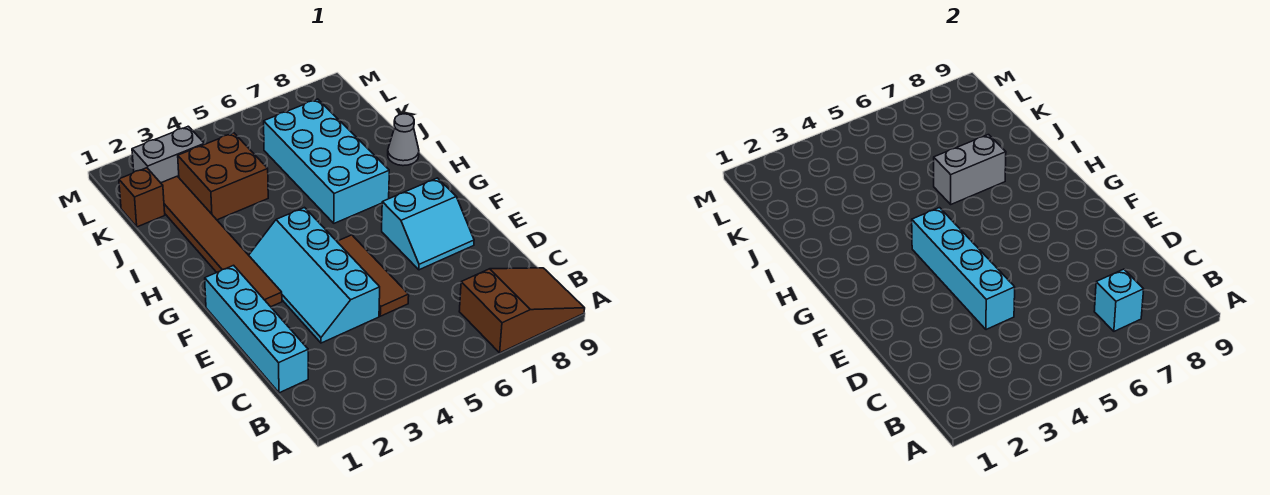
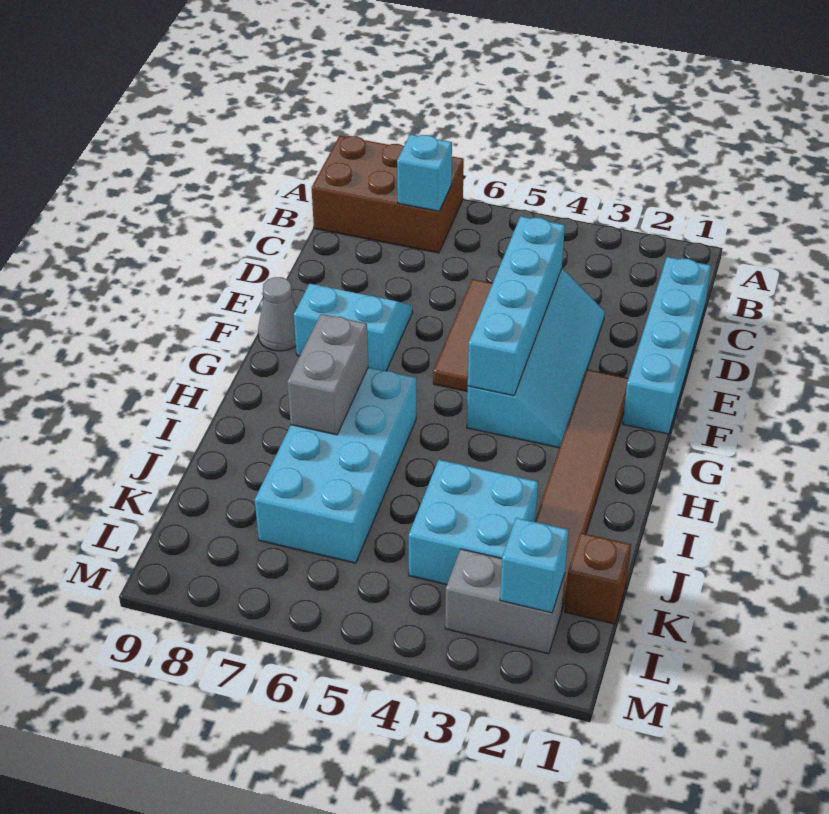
brown 2x3 slope [459,268,585,353] -> brown 2x3 brick [312,136,464,253]
grey 1x2 brick [934,135,1006,204] -> grey 1x2 brick turned to [287,314,368,435]
grey 1x1 cone [388,114,419,166] -> grey 1x1 cone moved to [258,277,296,351]
brown 2x2 brick [178,133,268,220] -> cyan 2x2 brick [409,460,538,585]
none -> cyan 1x1 brick [500,518,569,613]

